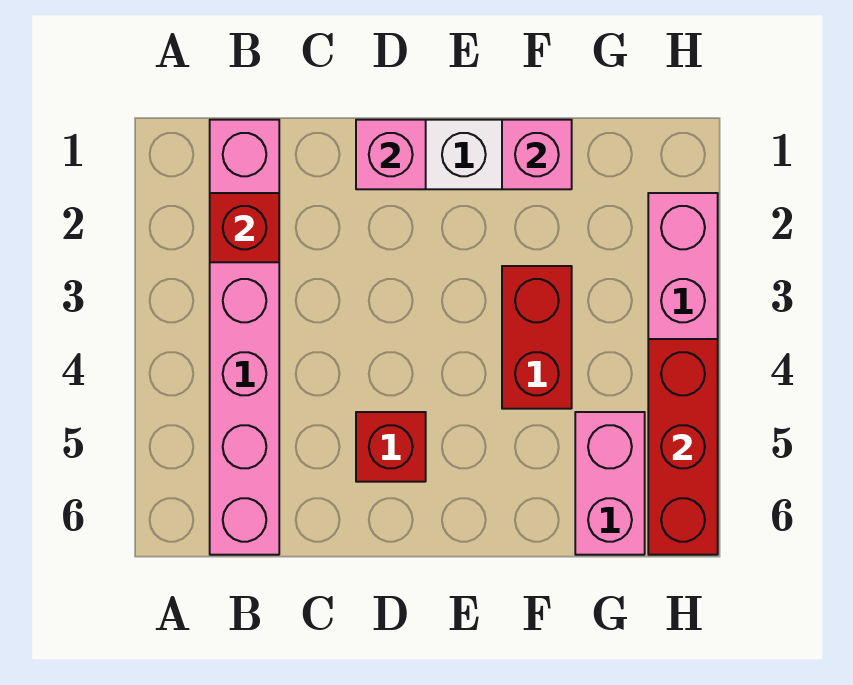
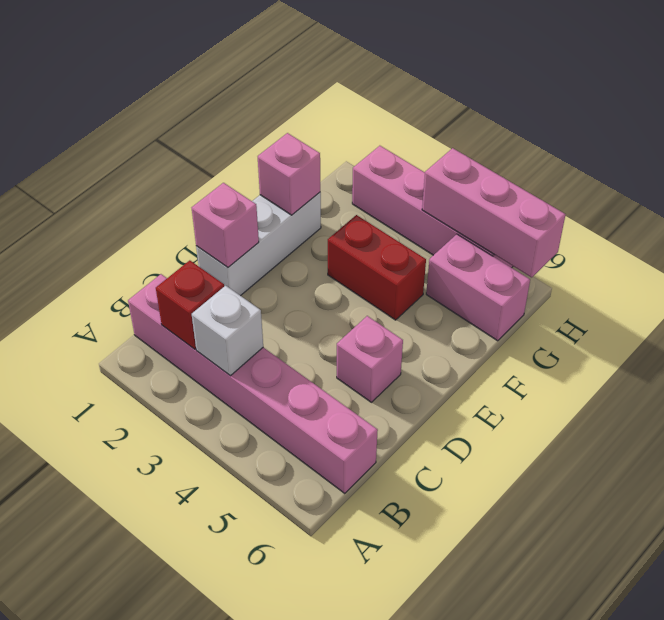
none -> white 1x1 brick [192,286,263,376]
red 1x1 brick [356,412,426,482] -> pink 1x1 brick [337,316,403,402]
red 1x3 brick [648,339,718,555] -> pink 1x3 brick [422,148,566,278]

